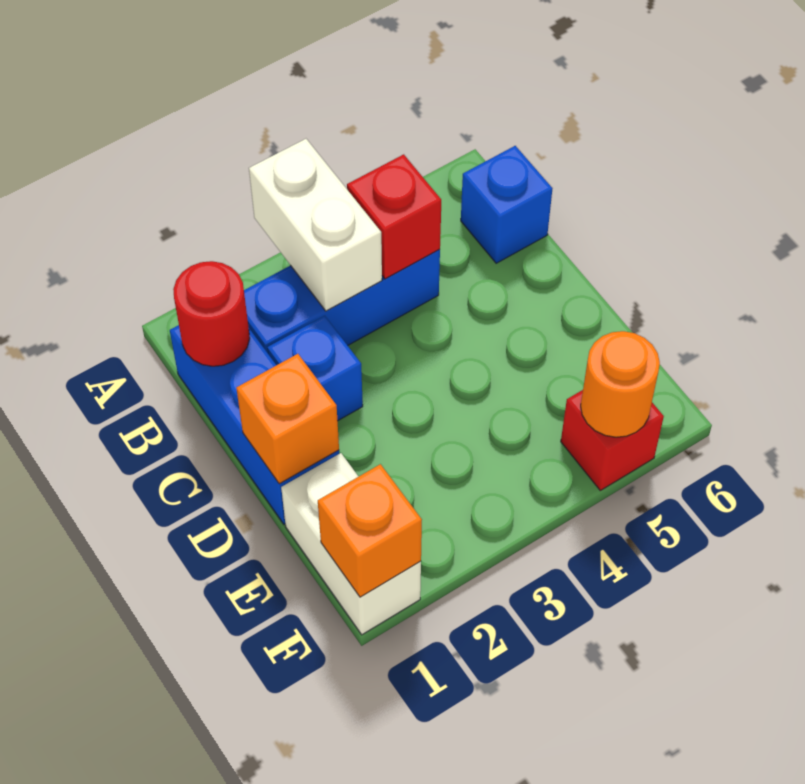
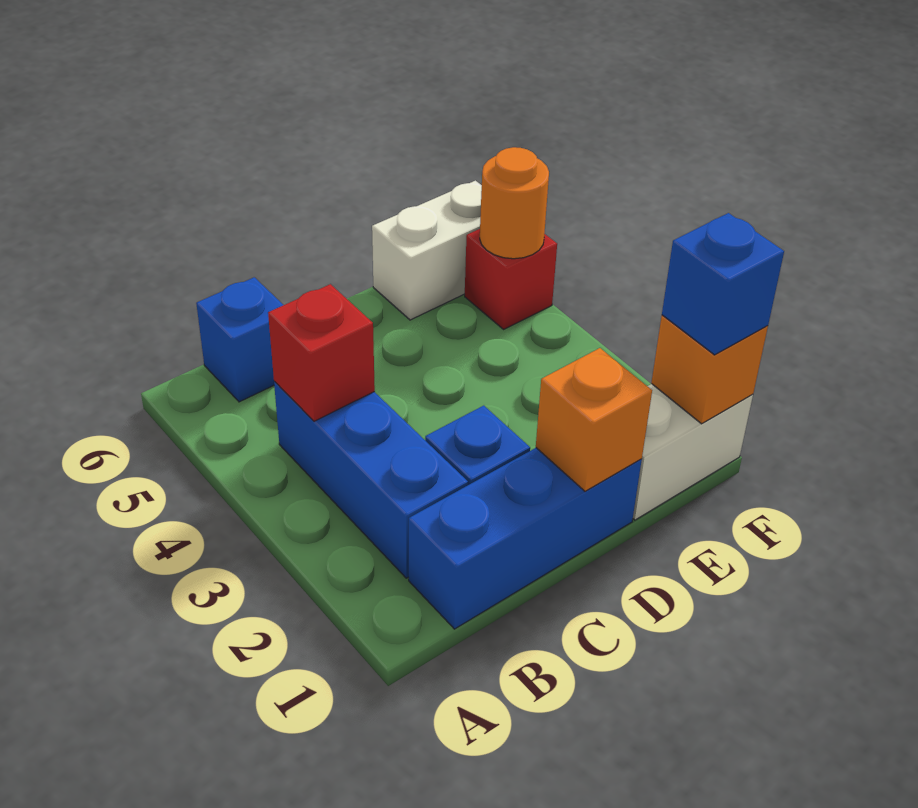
white 1x2 brick [249,139,382,311] -> white 1x2 brick moved to [372,181,482,320]
red 1x1 round brick [173,261,250,366] -> none
none -> blue 1x1 brick [662,213,784,355]

